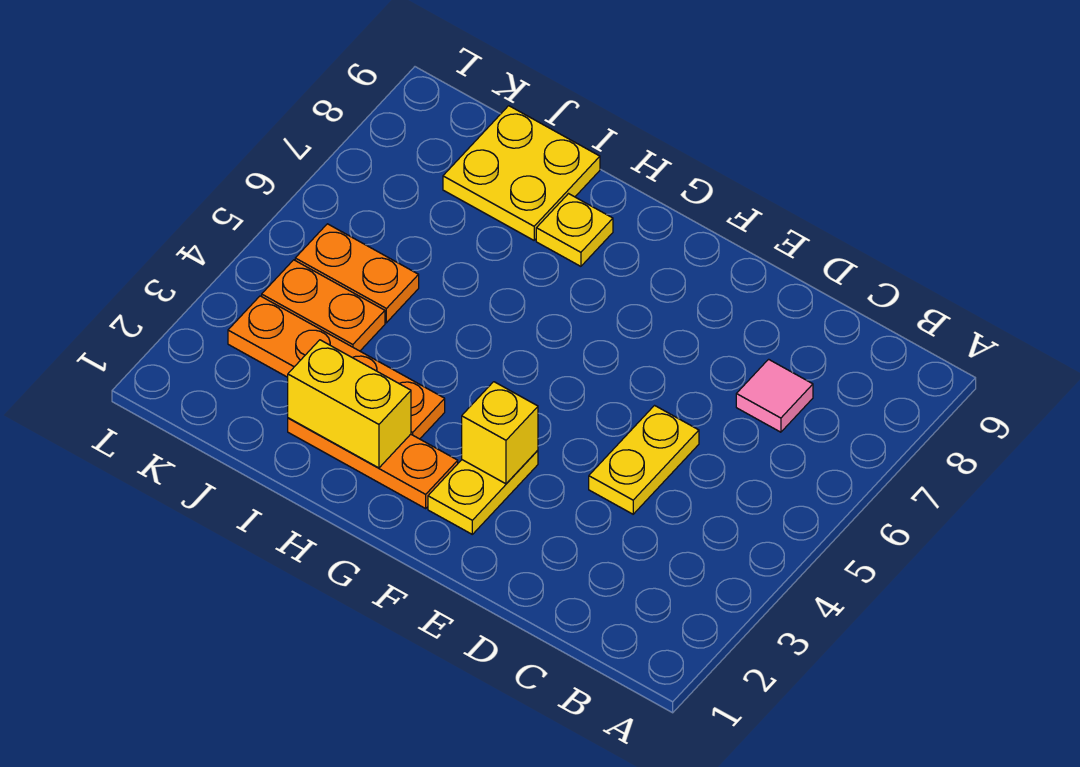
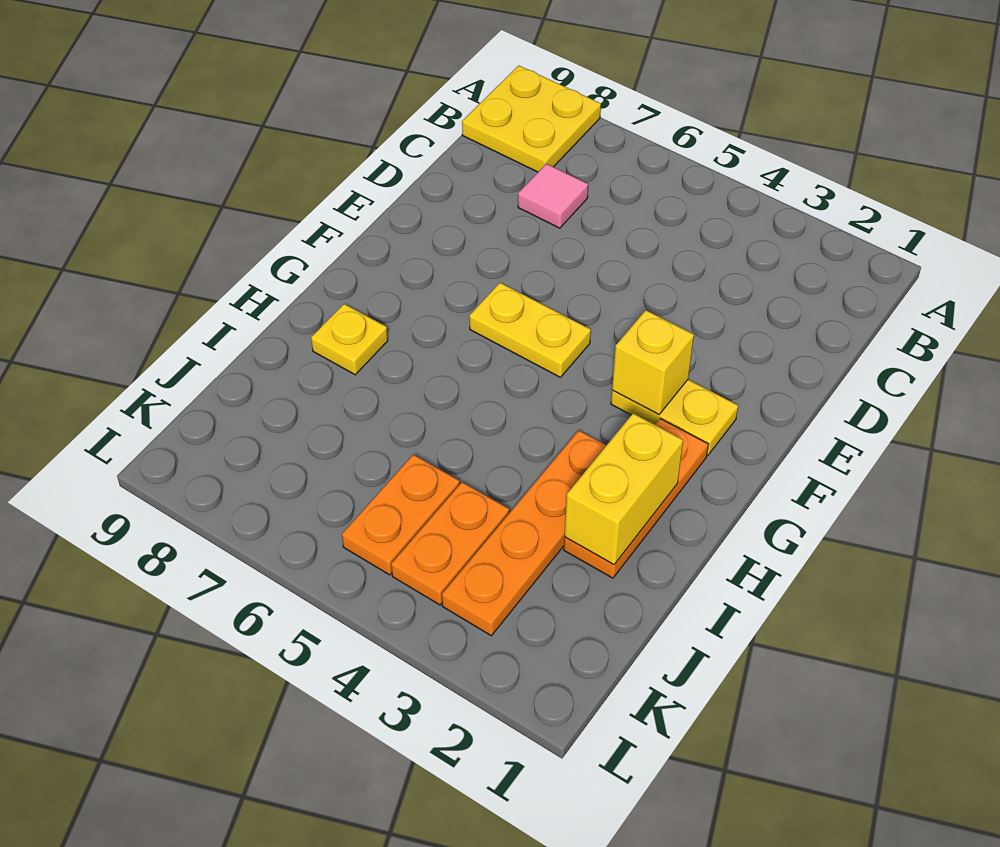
yellow 1x2 plate [589,406,699,514] -> yellow 1x2 plate moved to [469,283,591,377]
yellow 2x2 plate [443,106,600,240] -> yellow 2x2 plate moved to [462,66,601,172]

